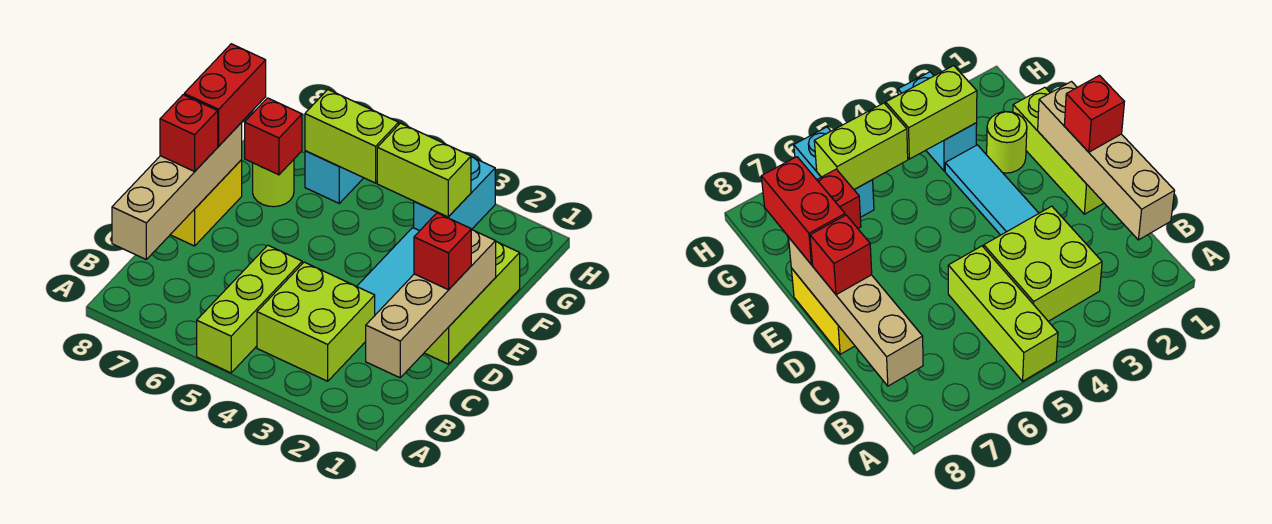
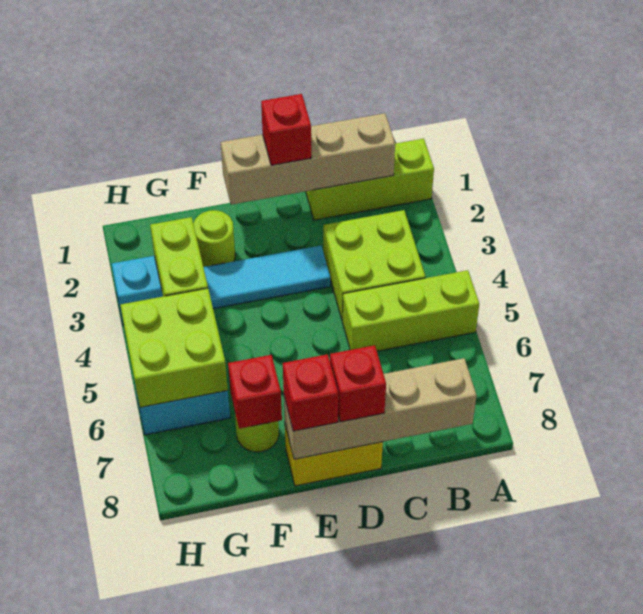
lime 1x3 brick [424,242,520,364] -> lime 1x3 brick moved to [306,139,434,220]
red 1x2 brick [184,44,266,146] -> red 1x1 brick [283,354,338,431]
lime 1x2 brick [305,90,399,183] -> lime 2x2 brick [120,288,228,407]

